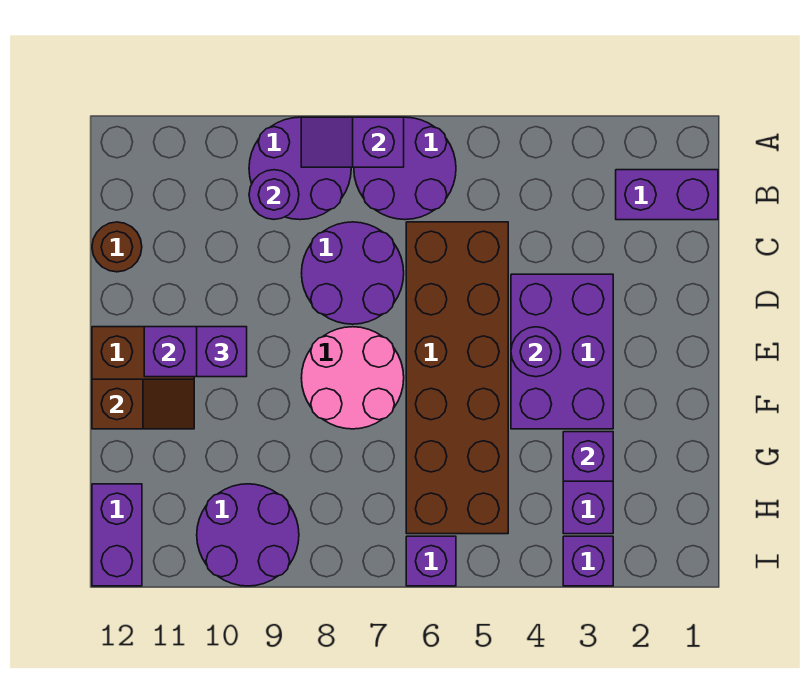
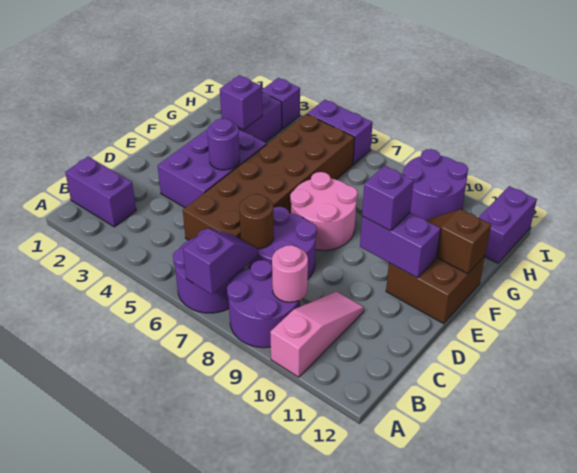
purple 1x2 slope [301,117,404,167] -> purple 1x2 slope turned to [183,229,258,295]
none -> pink 1x3 slope [270,292,364,377]
purple 1x1 round brick [249,170,299,219] -> pink 1x1 round brick [272,245,308,302]
brown 1x1 round brick [92,222,142,272] -> brown 1x1 round brick moved to [239,194,274,249]
purple 1x1 brick [406,536,456,586] -> purple 1x2 brick [307,100,373,164]

